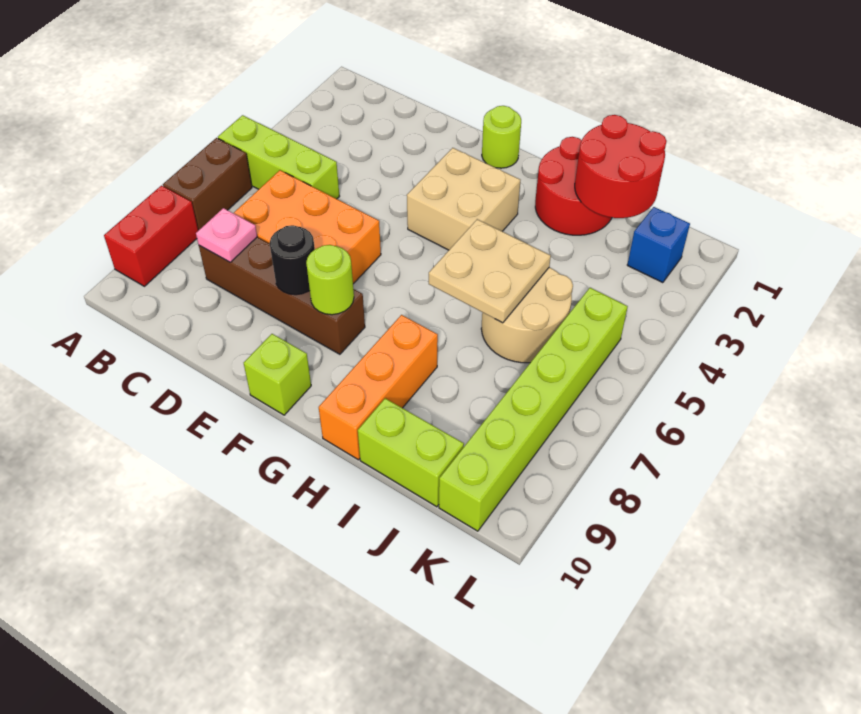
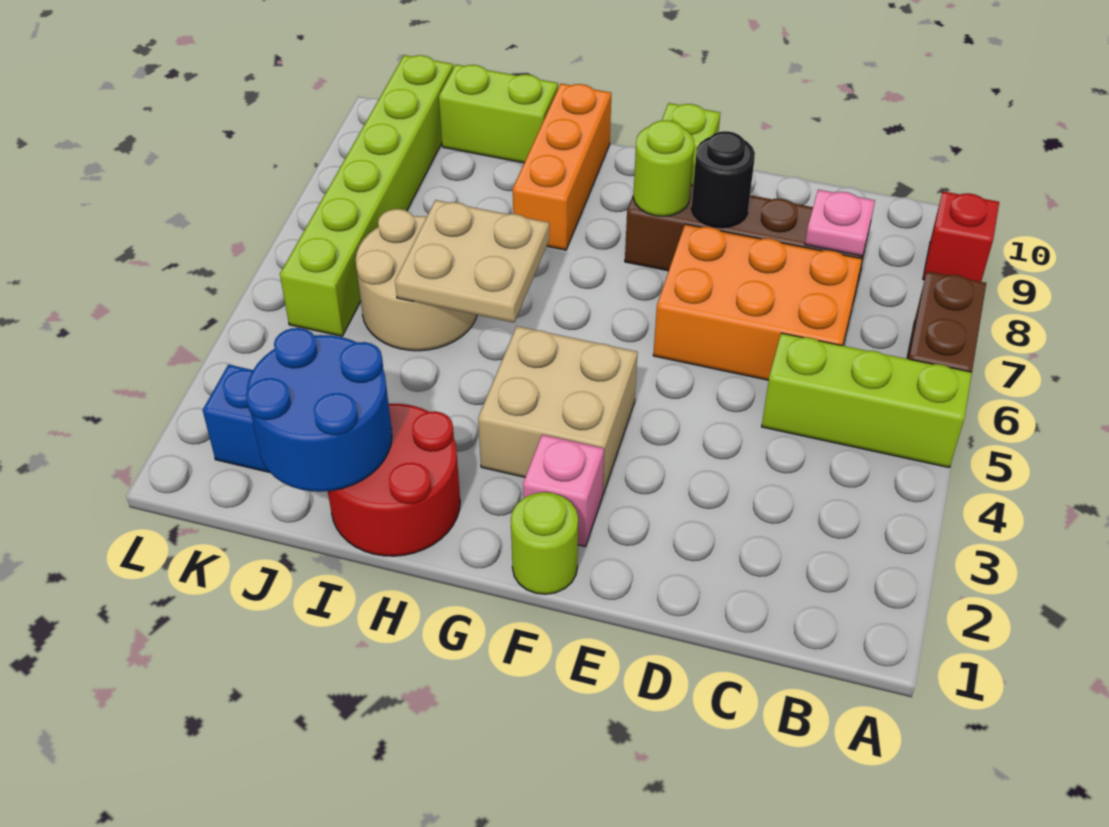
red 1x2 brick [104,186,198,286] -> red 1x1 brick [923,191,999,282]
none -> pink 1x1 brick [523,435,604,547]
red 2x2 round brick [575,115,666,218] -> blue 2x2 round brick [246,328,392,492]

